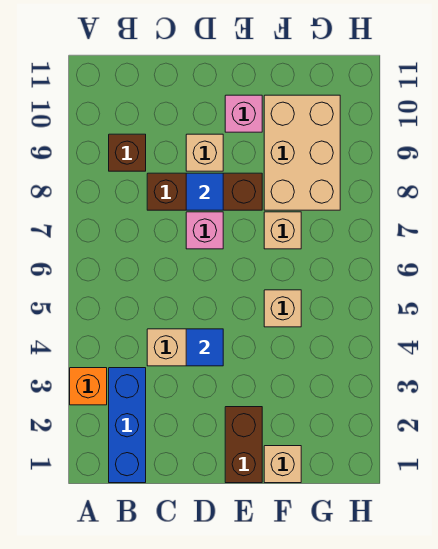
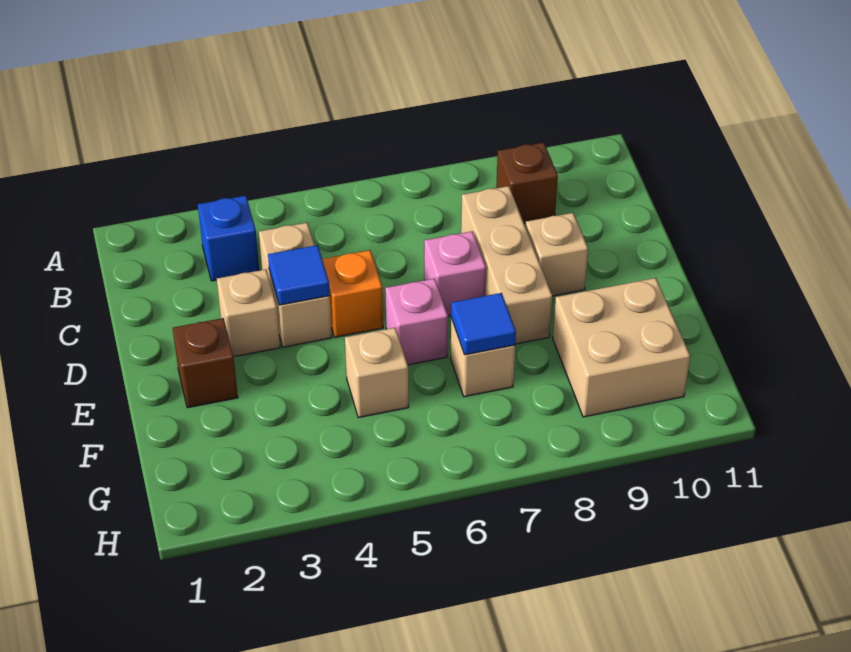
orange 1x1 brick [70,368,107,405] -> orange 1x1 brick moved to [322,250,383,337]
blue 1x3 brick [109,368,146,483] -> blue 1x1 brick [198,196,259,281]
brown 1x3 brick [147,173,262,210] -> tan 1x3 brick [461,186,552,344]
blue 1x1 tile [186,173,223,210] -> blue 1x1 tile moved to [451,293,516,355]
brown 1x2 brick [225,407,262,483] -> brown 1x1 brick [173,318,238,408]
pink 1x1 brick [225,95,262,132] -> pink 1x1 brick moved to [385,278,448,365]
tan 1x1 brick [264,446,301,483] -> tan 1x1 brick moved to [217,269,280,357]
tan 2x3 brick [264,95,340,210] -> tan 2x2 brick [553,278,690,417]

